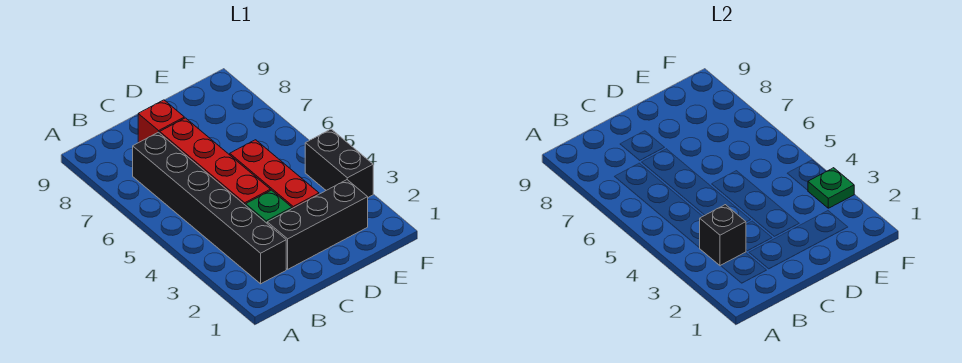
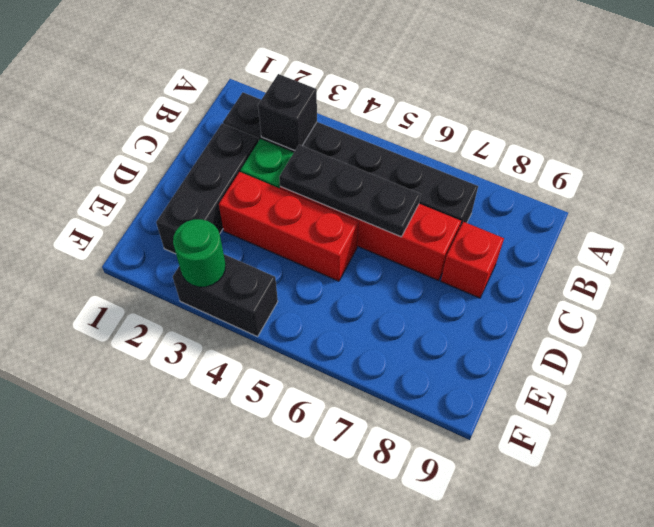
none -> black 1x3 plate [279,145,421,237]
green 1x1 plate [808,168,854,208] -> green 1x1 round brick [173,219,225,287]

